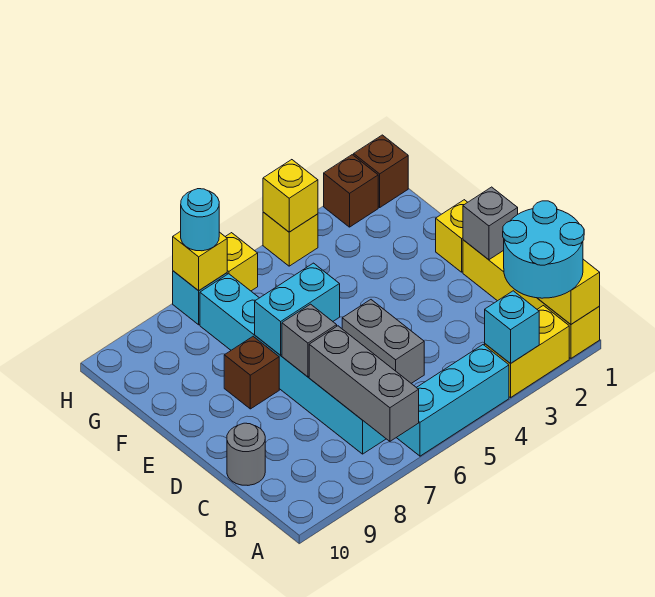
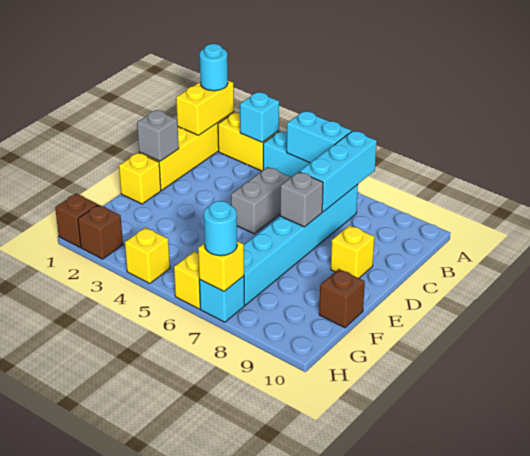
cyan 2x2 round brick [503,201,584,298] -> cyan 1x1 round brick [200,44,228,91]
grey 1x3 brick [309,326,419,441] -> cyan 1x3 brick [300,131,377,212]
grey 1x1 round brick [227,423,265,485] -> none
cyan 1x2 brick [255,263,340,355] -> cyan 1x2 brick moved to [287,111,352,163]
brown 1x1 brick [224,336,279,409] -> brown 1x1 brick moved to [319,269,365,328]
yellow 1x1 brick [263,160,318,232] -> yellow 1x1 brick moved to [331,225,374,278]

